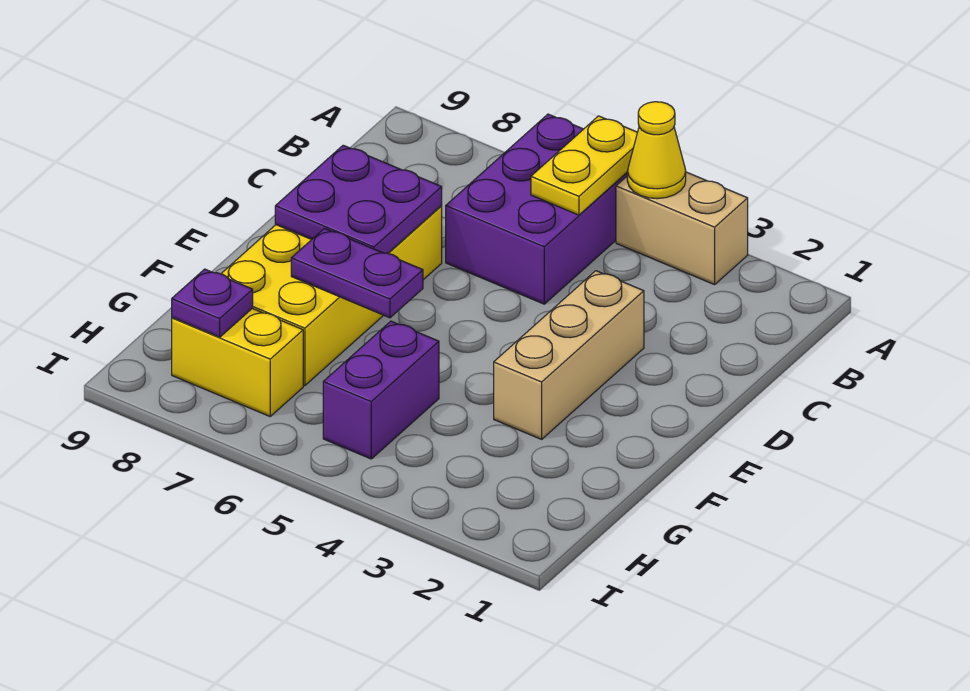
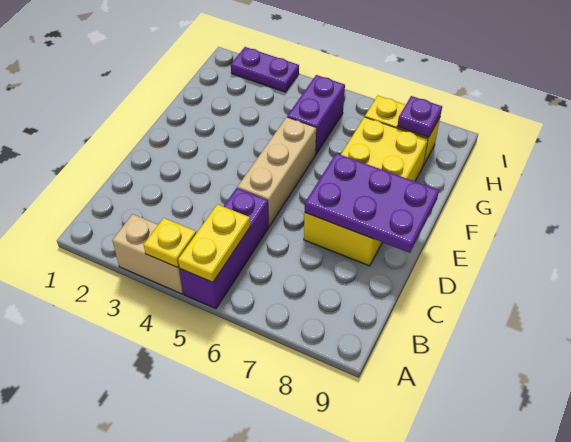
yellow 1x1 cone [627,102,686,199] -> yellow 1x1 plate [144,218,196,268]
purple 2x3 brick [446,114,627,304] -> purple 1x3 brick [180,188,269,309]
tan 1x3 brick [494,271,644,439] -> tan 1x3 brick moved to [237,117,316,226]
purple 2x2 plate [275,145,442,253] -> purple 2x3 plate [305,153,439,253]
purple 1x2 plate [291,228,423,318] -> purple 1x2 plate moved to [231,47,299,92]

